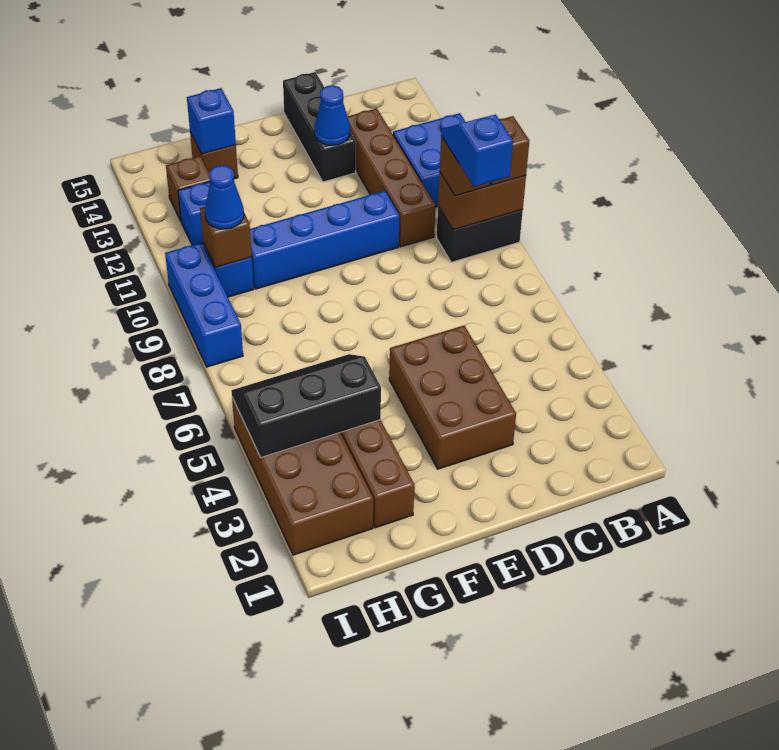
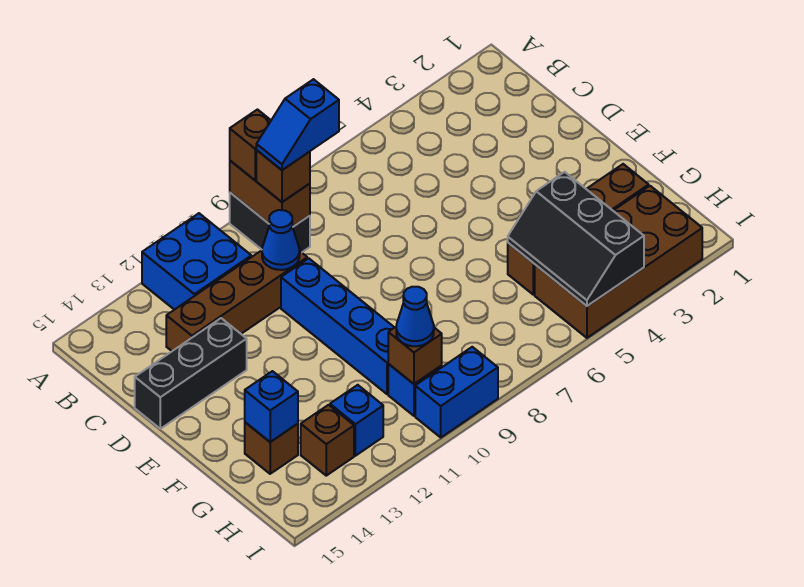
brown 2x3 brick [389,326,516,469] -> none
blue 1x1 cone [314,85,350,145] -> blue 1x1 cone moved to [262,210,300,270]
blue 1x3 brick [165,243,243,367] -> blue 1x2 brick [415,347,498,437]

